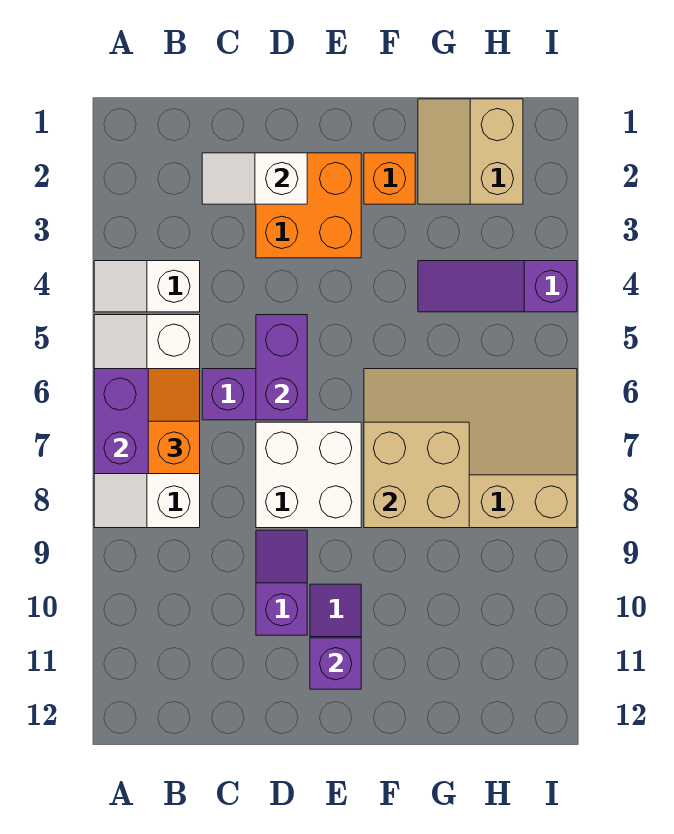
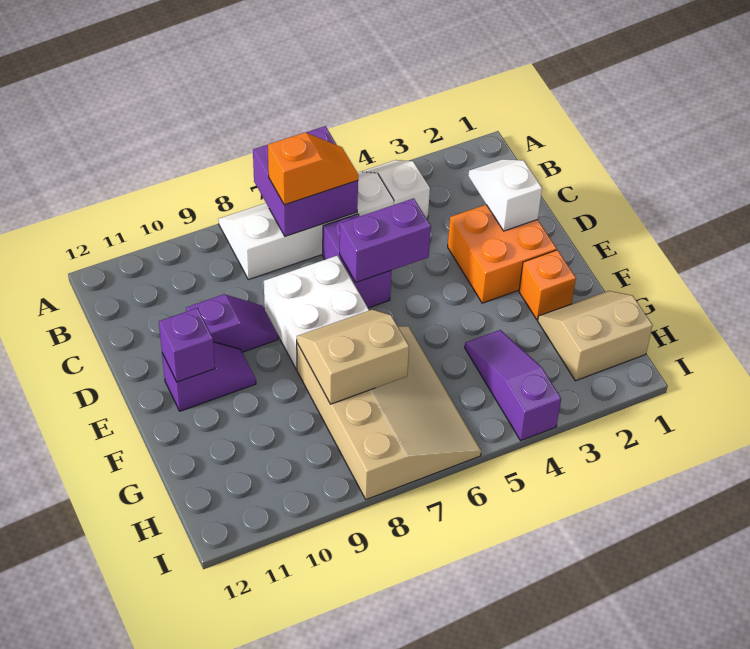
tan 2x2 brick [364,422,469,528] -> tan 2x2 slope [297,310,409,404]

